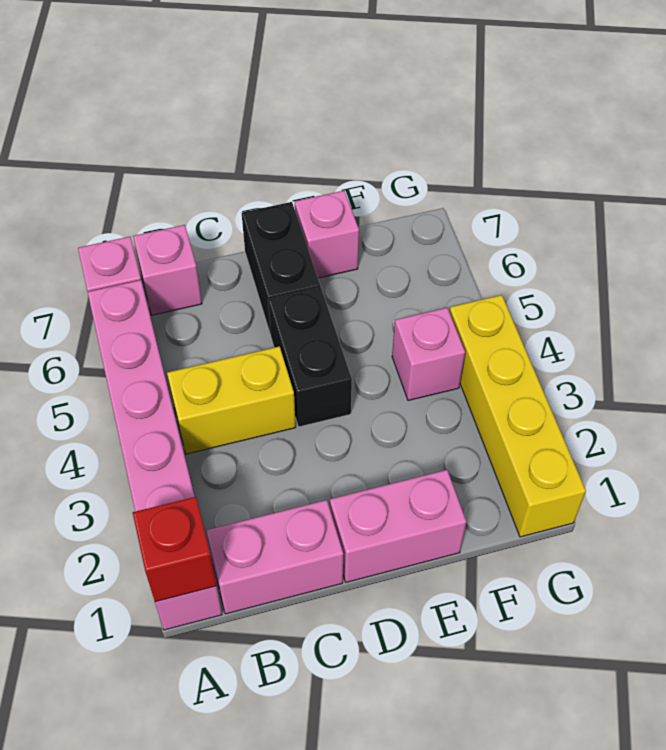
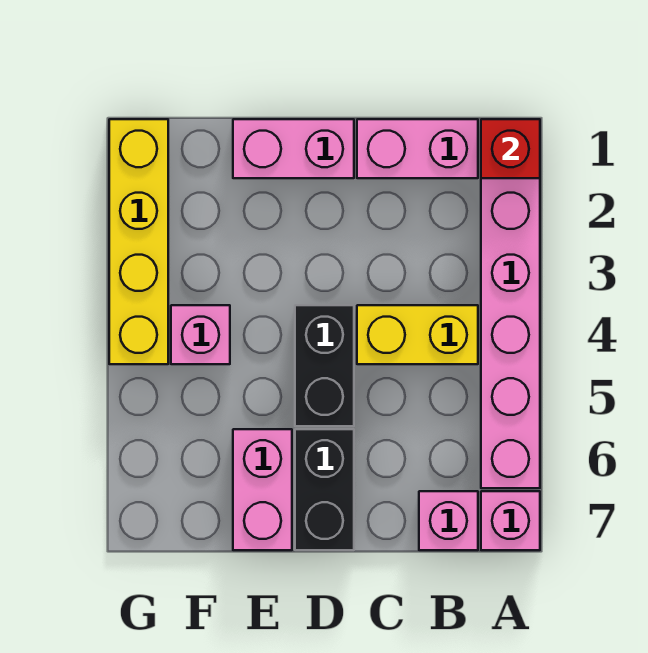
pink 1x1 brick [295,191,359,278] -> pink 1x2 brick [233,429,292,550]

